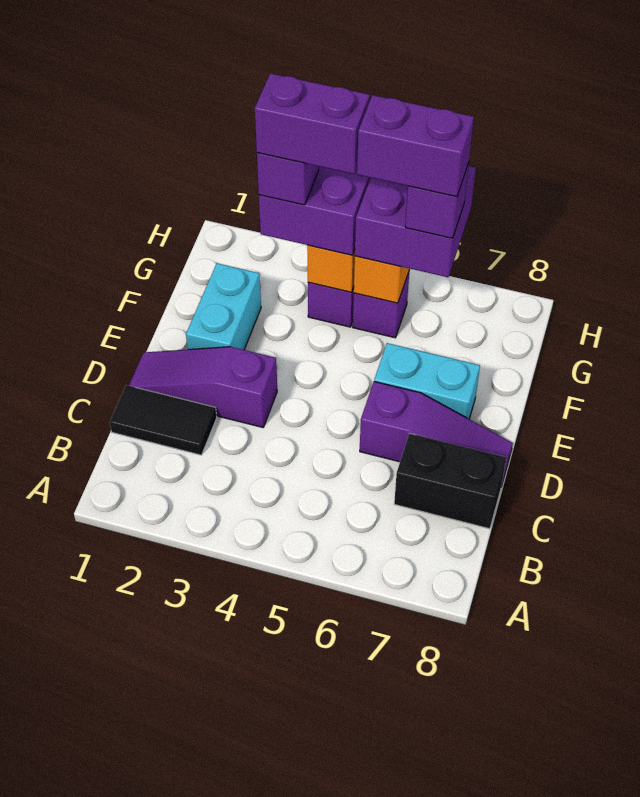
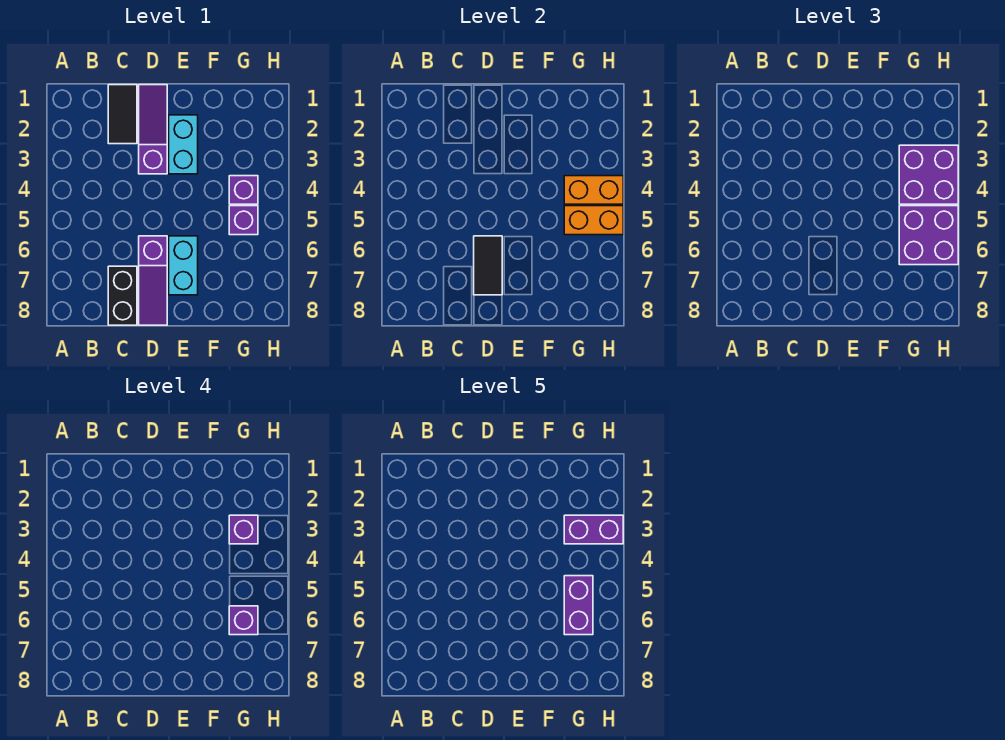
none -> black 1x2 tile [474,236,502,295]
cyan 1x2 brick [186,263,261,350] -> cyan 1x2 brick turned to [169,115,198,174]
purple 1x2 brick [255,73,370,174] -> purple 1x2 brick turned to [564,515,623,544]

